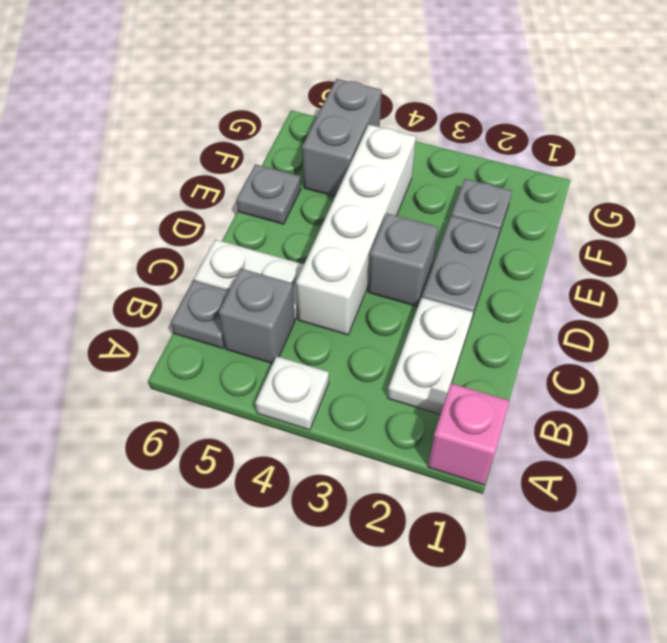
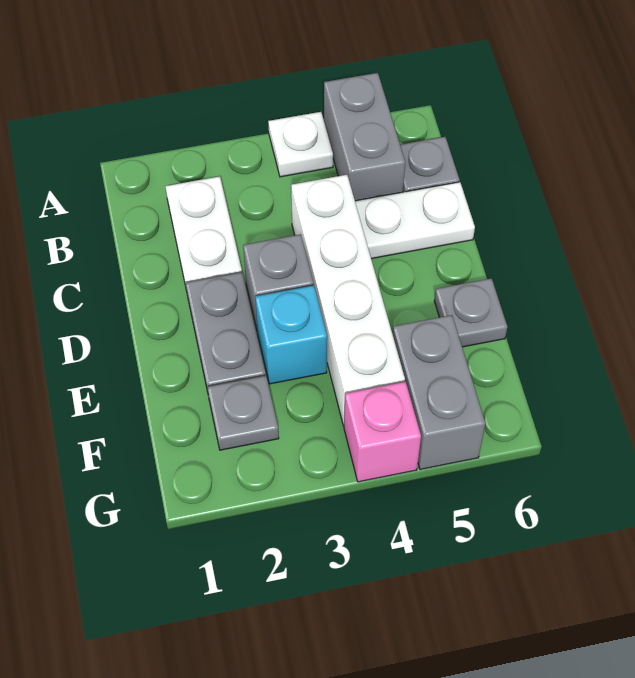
pink 1x1 brick [428,383,509,485] -> pink 1x1 brick moved to [344,382,421,482]
grey 1x1 brick [219,269,295,364] -> grey 1x2 brick [324,73,405,201]
none -> cyan 1x1 brick [255,285,327,384]

